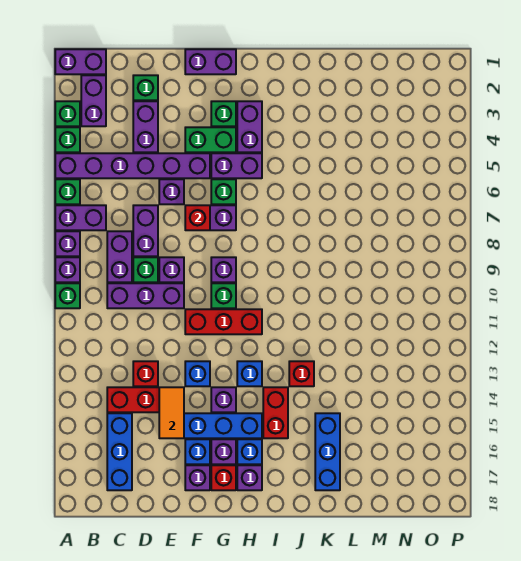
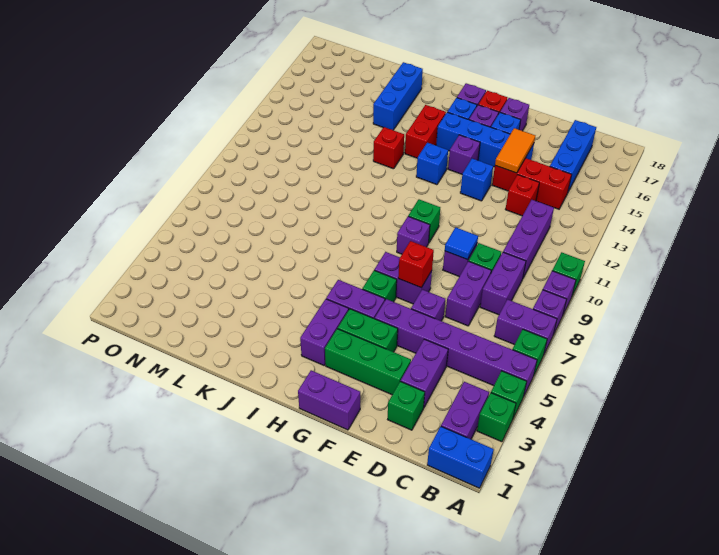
purple 1x2 brick [55,49,106,74] -> blue 1x2 brick [427,427,494,488]
purple 1x3 brick [107,283,184,308] -> purple 1x3 brick turned to [503,200,554,278]
none -> blue 1x1 tile [445,227,478,260]
red 1x3 brick [185,309,262,334] -> none
green 1x1 brick [211,101,236,126] -> green 1x3 brick [325,329,411,395]

